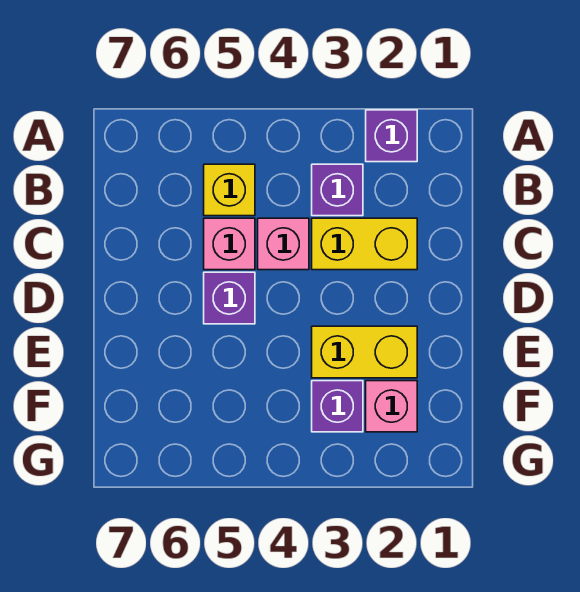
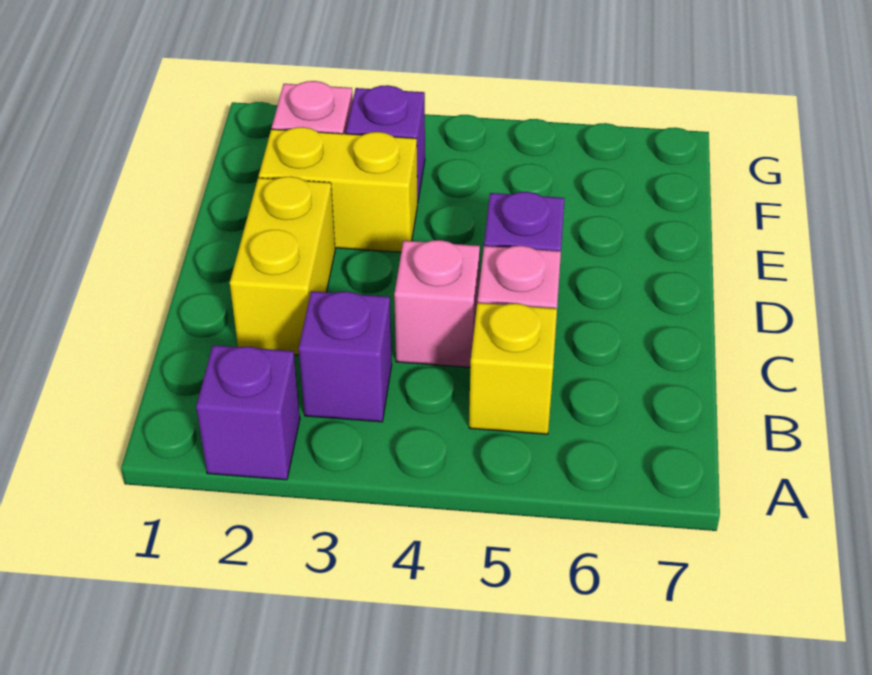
yellow 1x2 brick [312,218,417,270] -> yellow 1x2 brick turned to [230,176,335,355]

